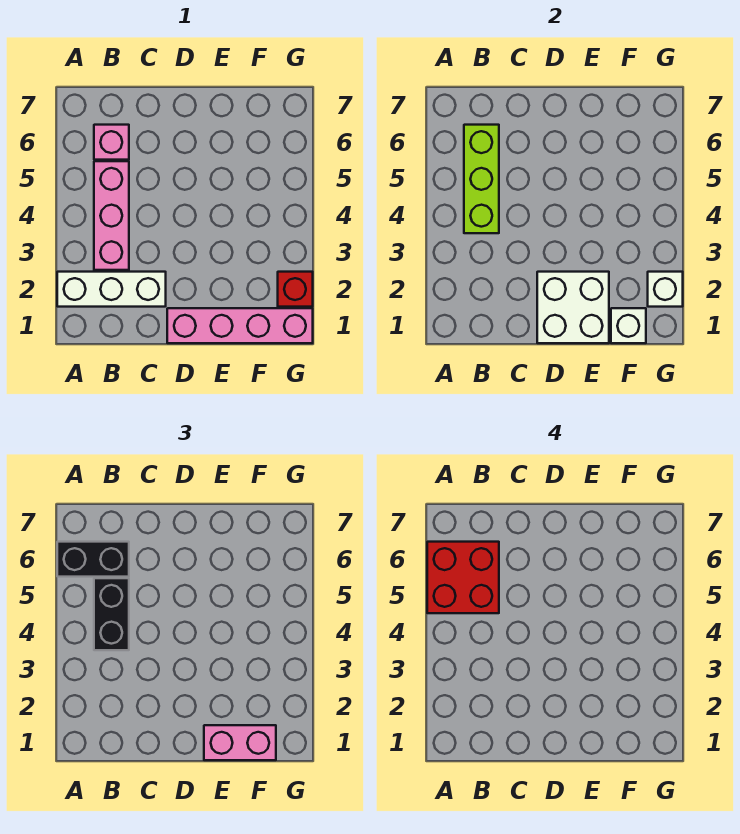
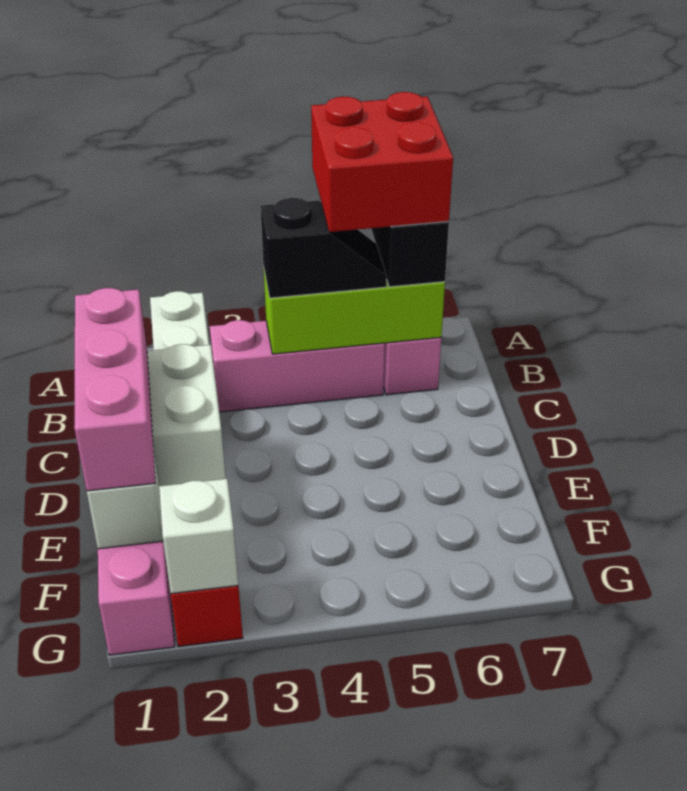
black 1x2 brick [94,578,129,650] -> black 1x2 slope [260,198,387,298]
pink 1x2 brick [204,725,276,760] -> pink 1x3 brick [74,288,155,491]

